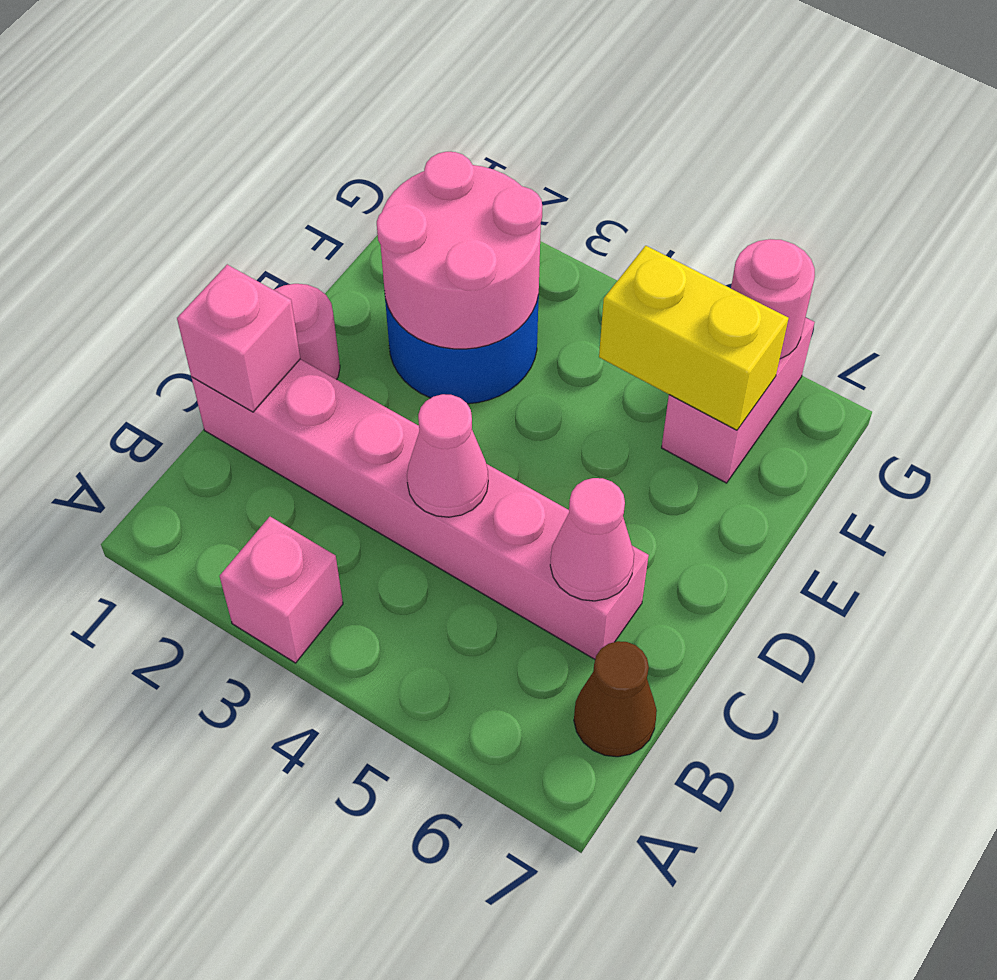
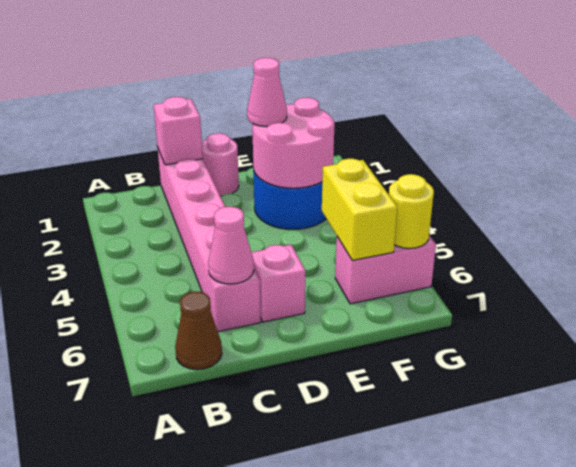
pink 1x1 brick [220,517,343,663] -> pink 1x1 brick moved to [251,245,305,322]
pink 1x1 cone [407,394,488,517] -> pink 1x1 cone moved to [247,58,287,127]
pink 1x1 round brick [731,239,815,359] -> yellow 1x1 round brick [389,174,434,248]

